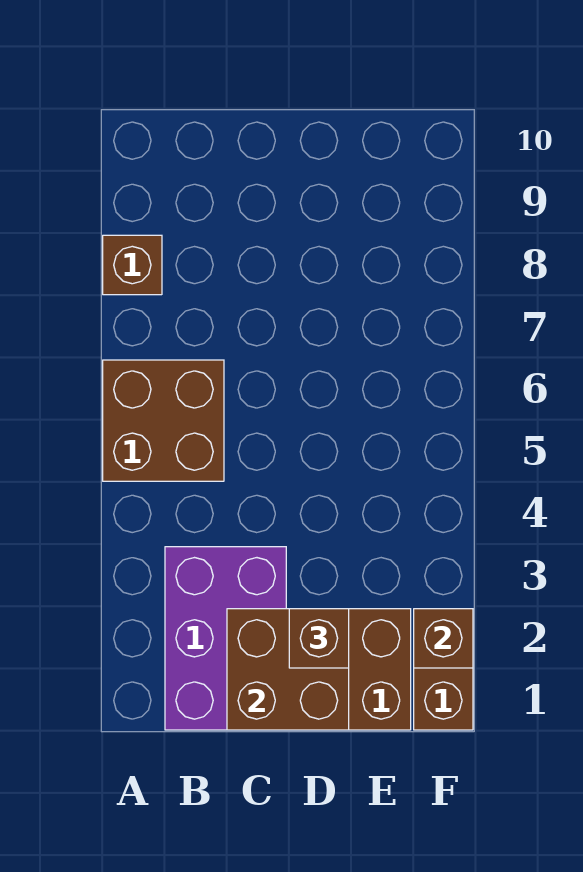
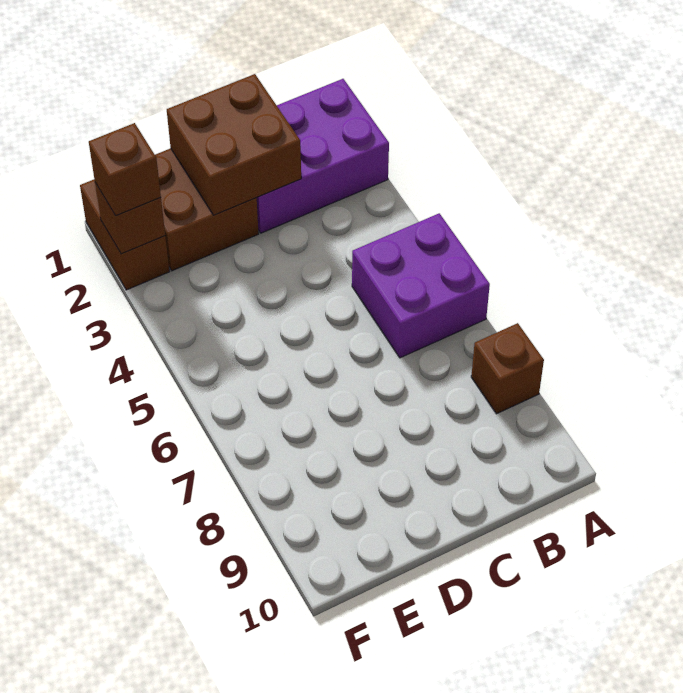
brown 2x2 brick [103,360,224,481] -> purple 2x2 brick [352,213,490,358]
purple 2x3 brick [165,547,286,730] -> purple 2x3 brick turned to [257,79,389,233]
brown 1x1 brick [289,609,349,668] -> brown 1x1 brick moved to [89,123,161,216]

